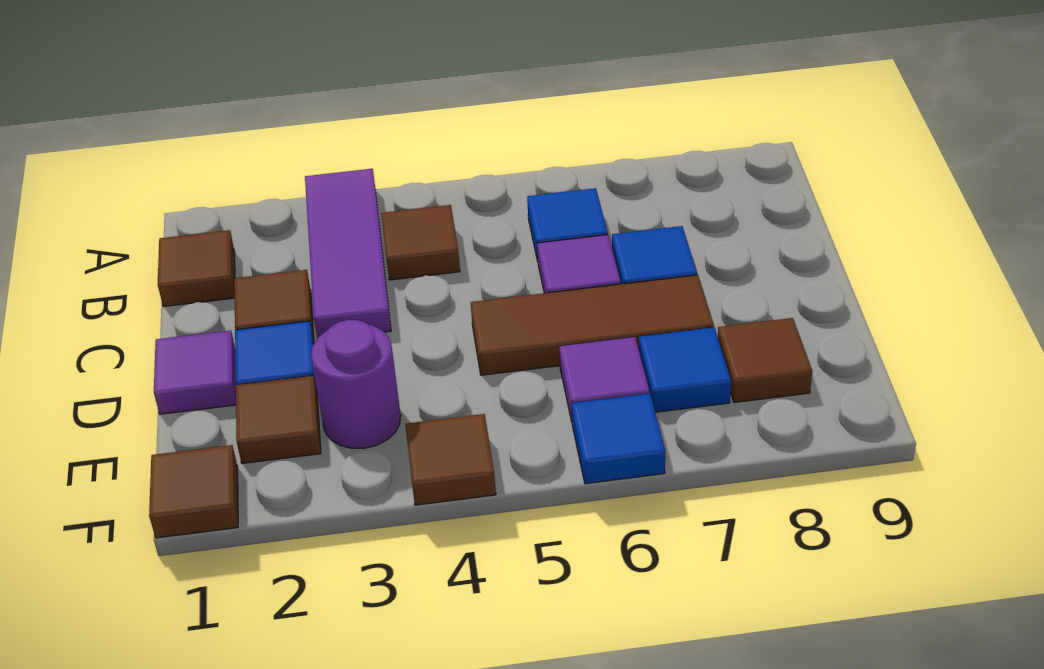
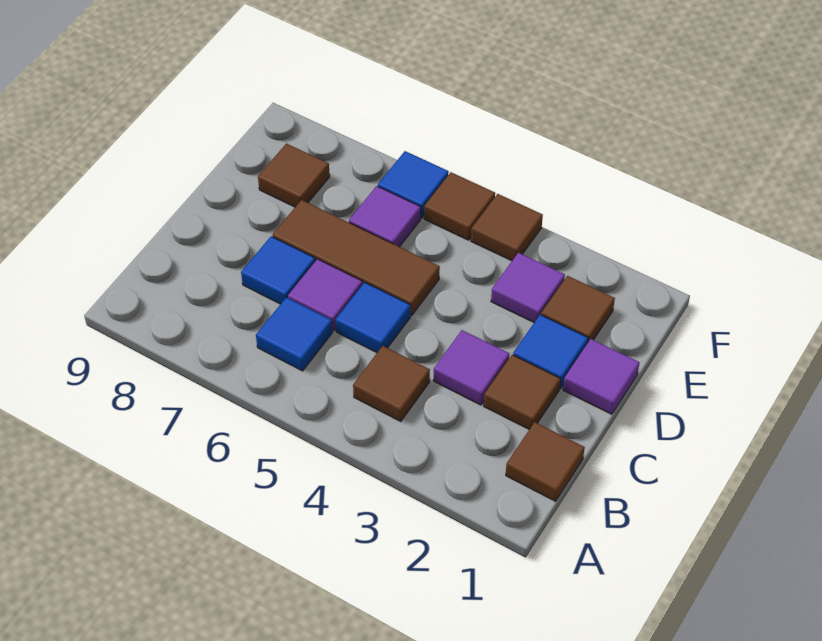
purple 1x3 tile [305,169,391,338] -> purple 1x1 tile [433,330,509,405]
purple 1x1 round brick [311,320,401,448] -> purple 1x1 tile [491,253,565,322]
blue 1x1 tile [639,327,731,412] -> blue 1x1 tile moved to [336,282,410,352]
brown 1x1 tile [149,445,238,538] -> brown 1x1 tile moved to [424,172,495,240]

